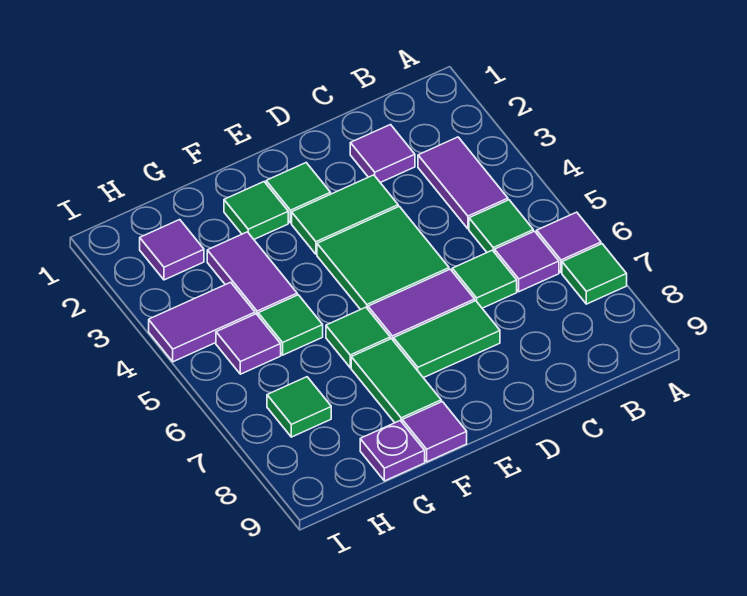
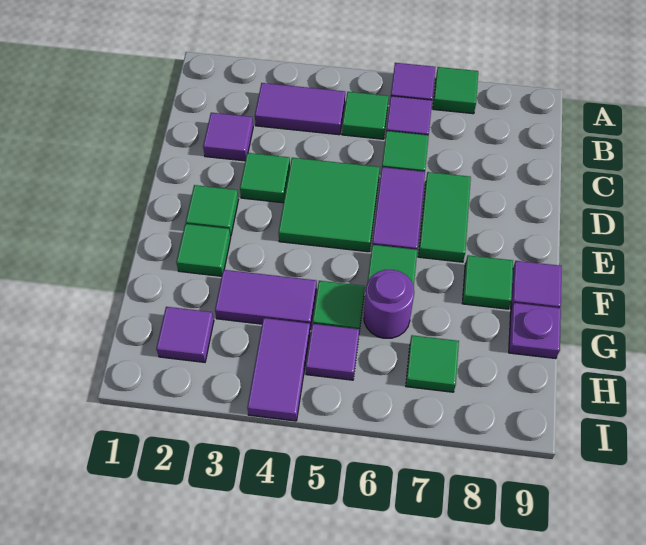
green 1x2 tile [292,175,398,254] -> green 1x1 tile [240,153,290,203]
green 1x2 tile [351,339,441,423] -> green 1x1 tile [462,255,513,309]
none -> purple 1x1 round brick [364,270,414,338]

